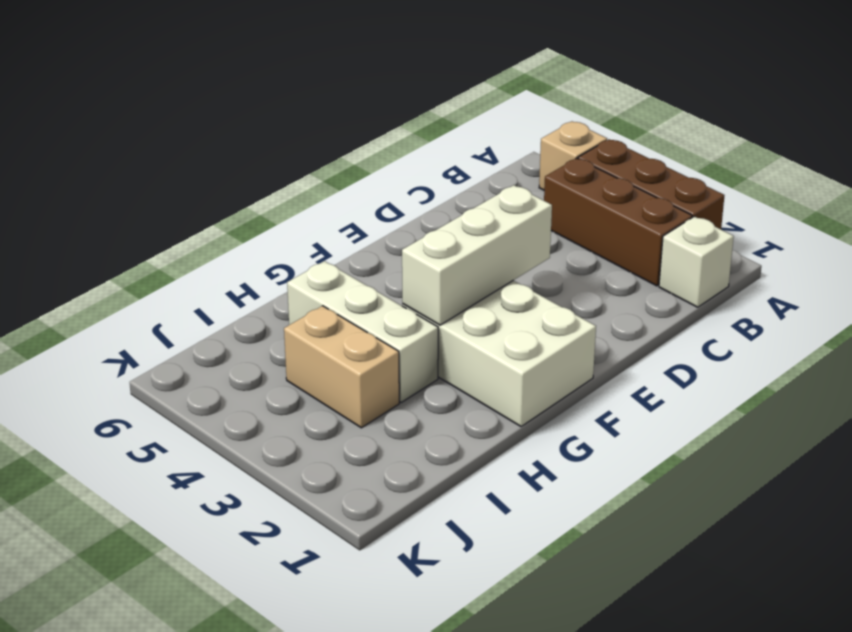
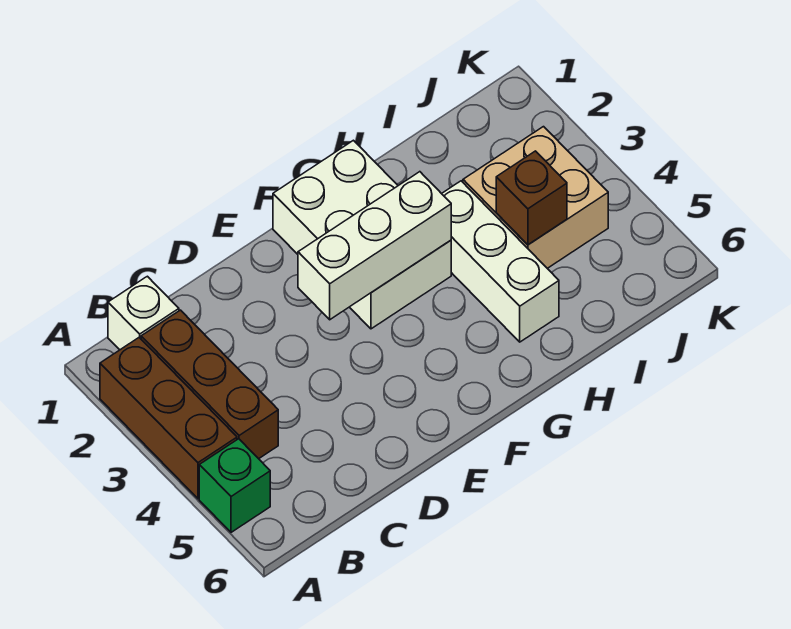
tan 1x1 brick [539,121,607,190] -> green 1x1 brick [199,439,270,532]
tan 1x2 brick [284,306,399,428] -> tan 2x2 brick [463,127,608,268]
none -> brown 1x1 brick [496,151,567,245]

